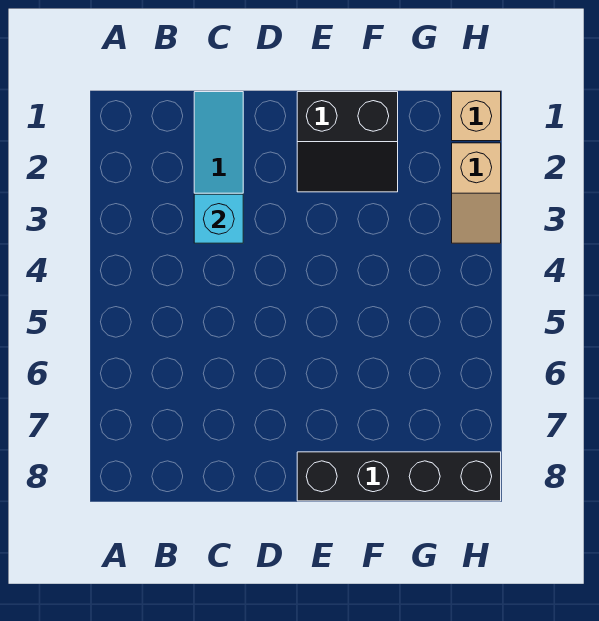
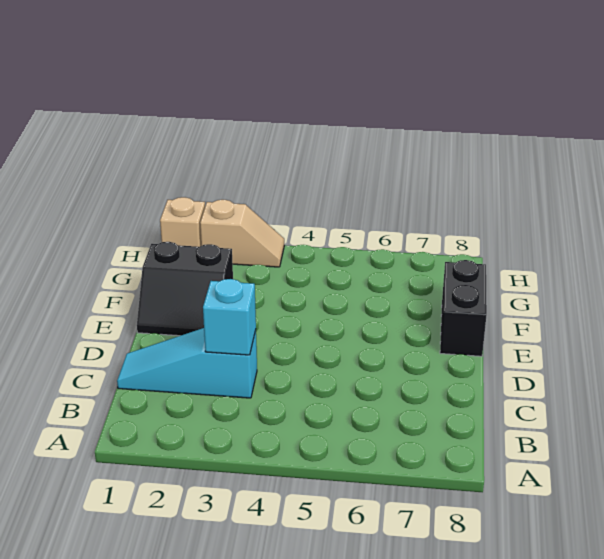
black 2x2 slope [297,92,398,192] -> black 2x2 slope turned to [137,242,233,336]
black 1x4 brick [297,452,501,501] -> black 1x2 brick [440,260,487,356]

